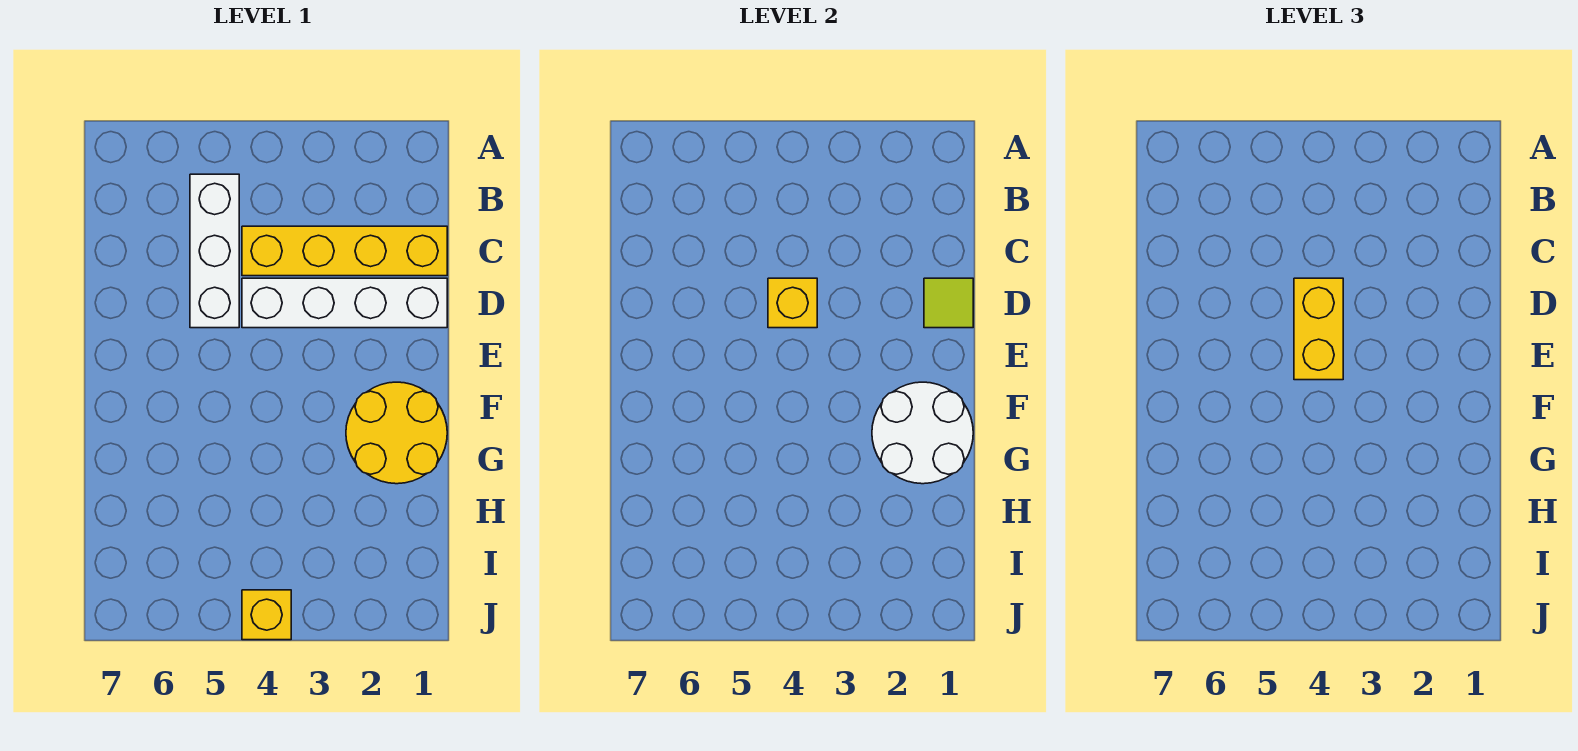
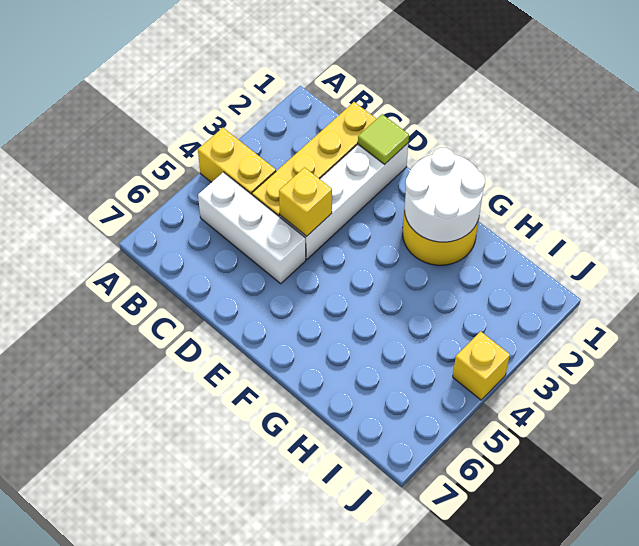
yellow 1x2 brick [1294,278,1343,380] -> yellow 1x2 brick moved to [198,128,276,195]

